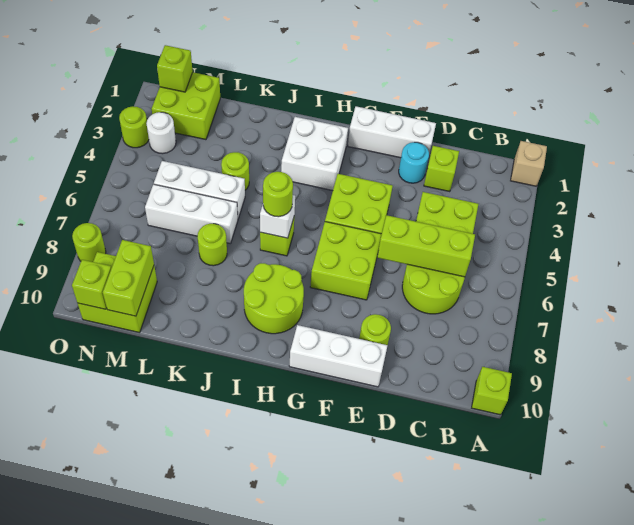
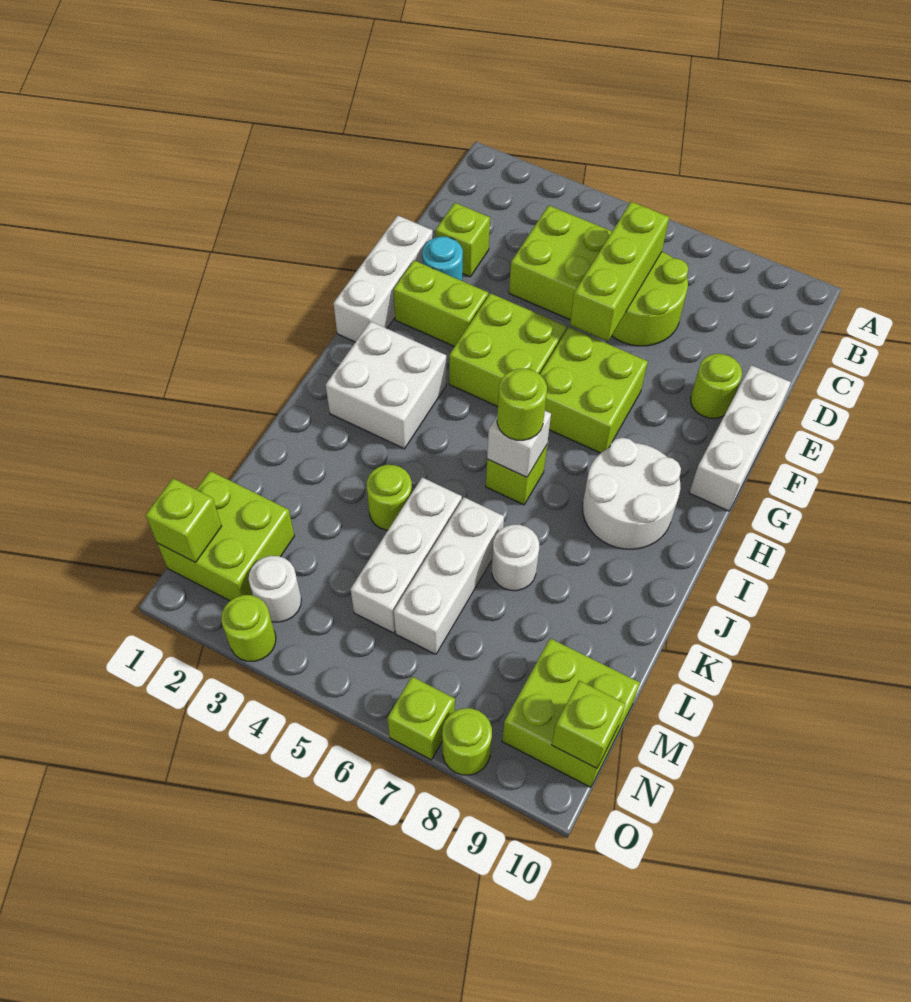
tan 1x1 brick [511,141,547,186] -> none
lime 1x1 brick [472,367,512,415] -> lime 1x1 brick moved to [387,677,455,760]
lime 2x2 round brick [244,263,304,334] -> white 2x2 round brick [582,438,681,549]
lime 1x1 round brick [197,224,227,266] -> white 1x1 round brick [492,525,539,591]
lime 1x2 brick [103,240,154,316] -> lime 1x2 brick moved to [393,261,488,347]

